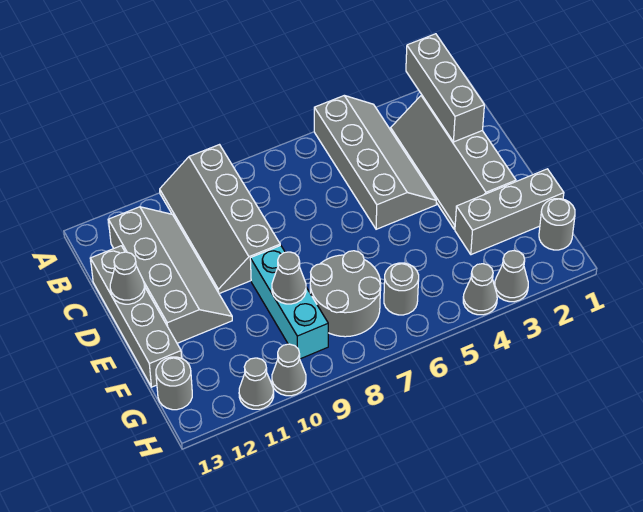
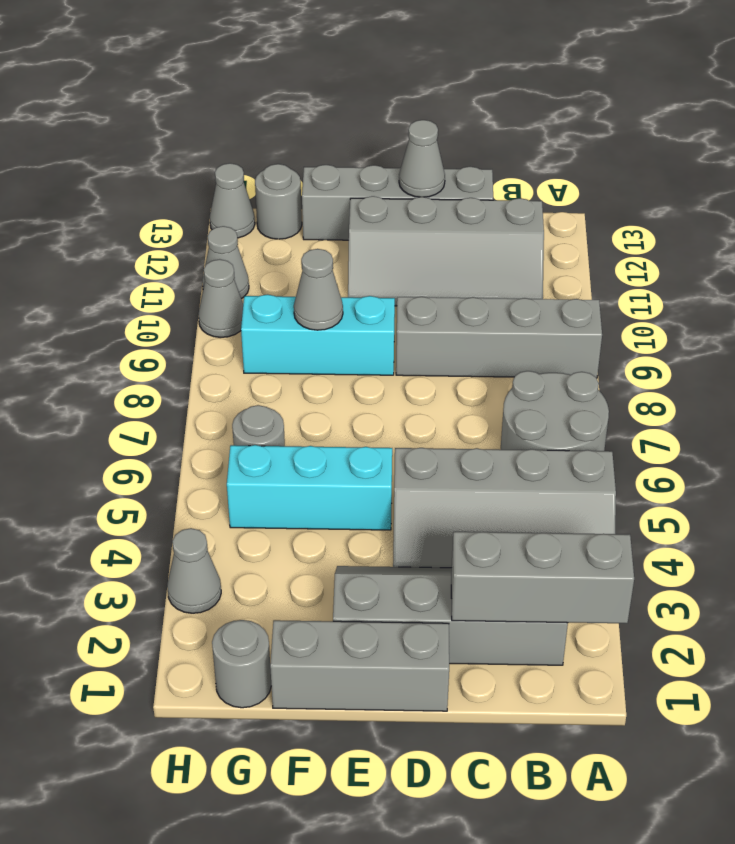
none -> cyan 1x3 brick [227,445,392,530]
grey 1x3 brick [455,169,564,255] -> grey 1x3 brick turned to [270,620,449,711]
grey 2x2 round brick [310,251,381,337] -> grey 2x2 round brick moved to [501,371,609,451]
grey 1x1 cone [463,264,497,315] -> grey 1x1 cone moved to [210,163,255,238]

